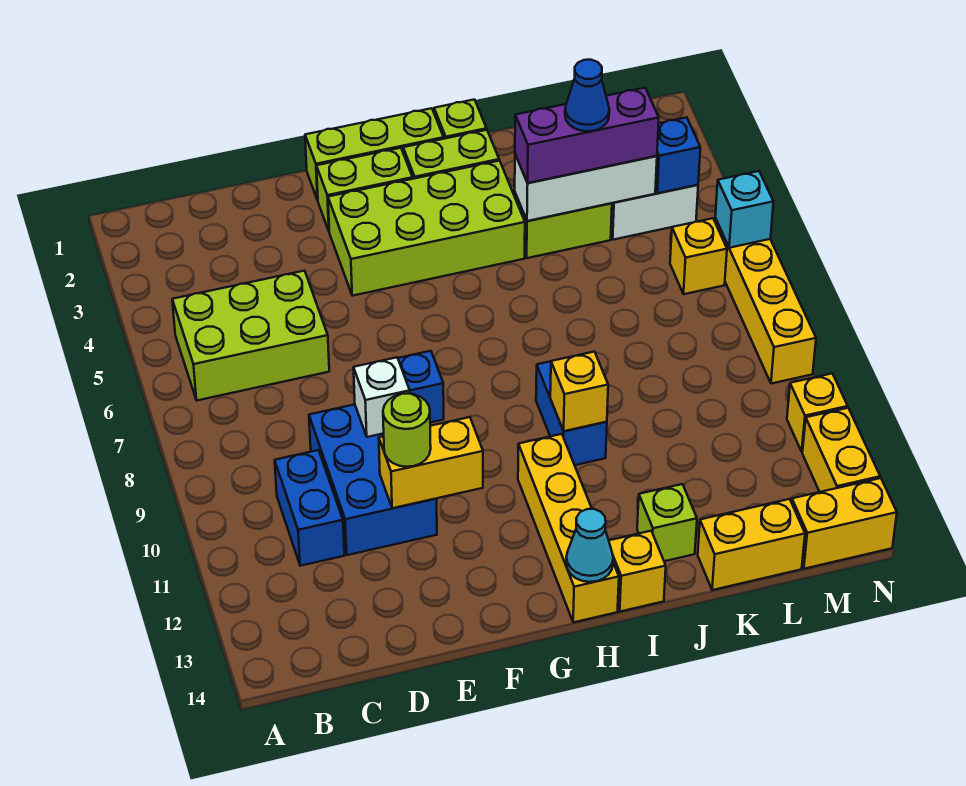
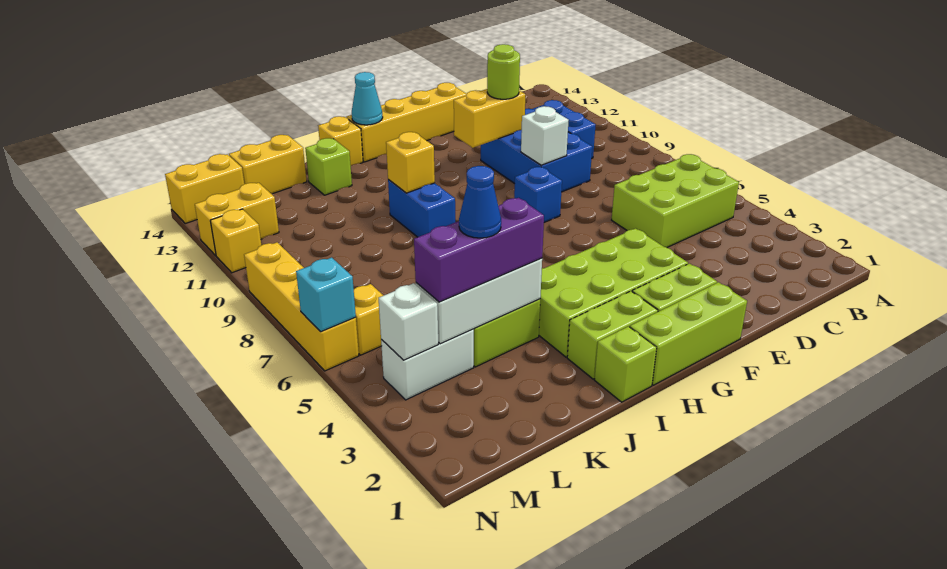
yellow 1x4 brick [518,434,619,622] -> yellow 1x4 brick turned to [346,83,466,162]
blue 1x1 brick [655,117,700,193] -> white 1x1 brick [379,283,438,360]
yellow 1x2 brick [802,408,880,492] -> yellow 1x2 brick turned to [195,183,279,255]

